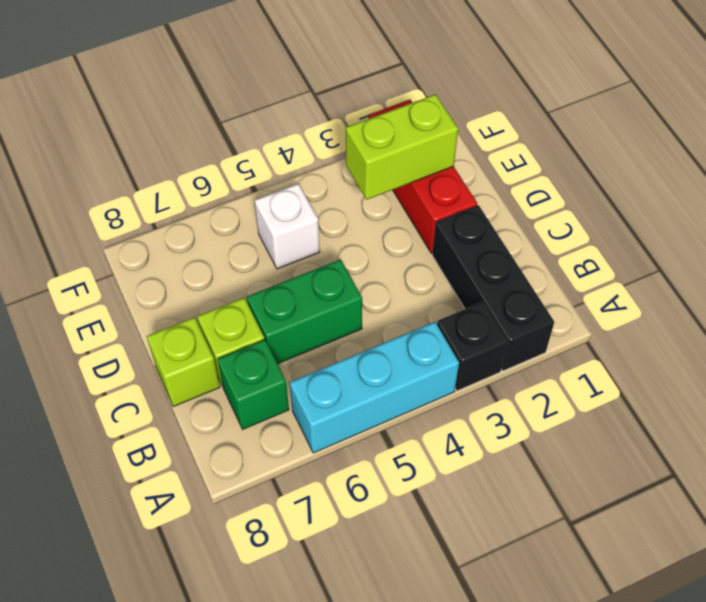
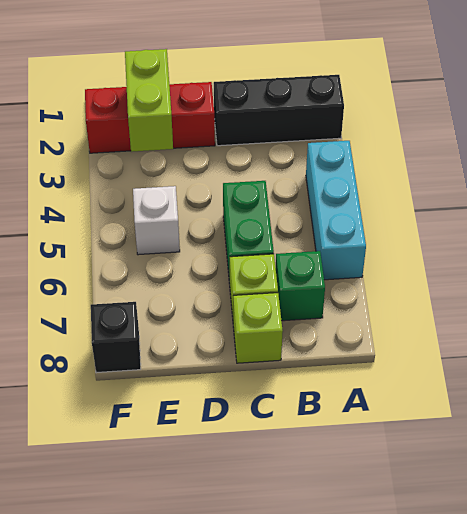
black 1x1 brick [437,302,507,391] -> black 1x1 brick moved to [91,302,141,373]

